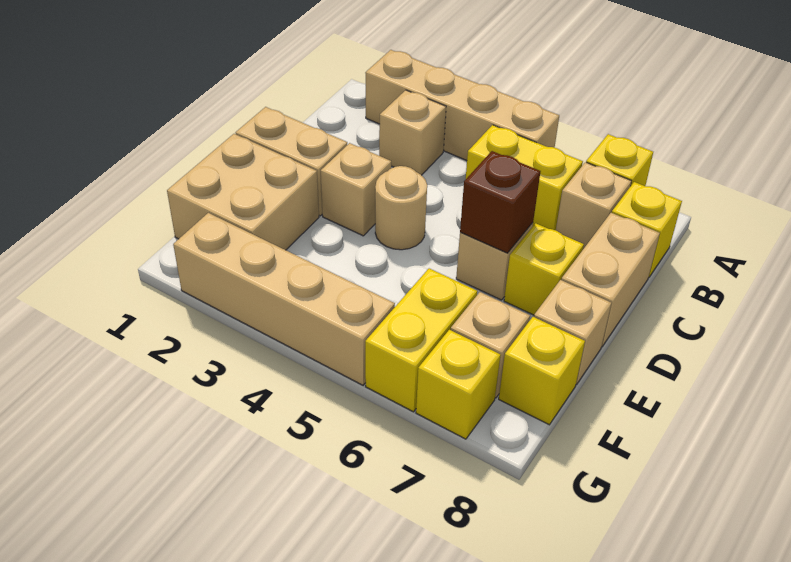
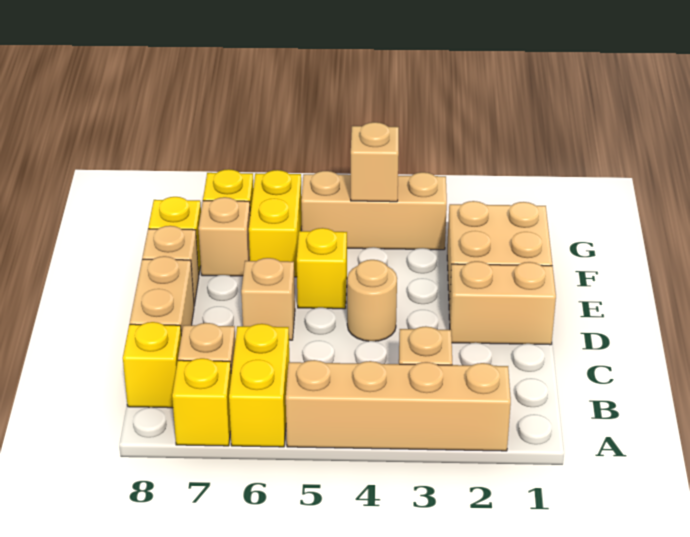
yellow 1x2 brick [466,125,583,230] -> yellow 1x2 brick turned to [229,324,290,447]
tan 1x1 brick [321,143,391,236] -> tan 1x1 brick moved to [351,122,399,202]
brown 1x1 brick [460,151,541,253] -> none
yellow 1x1 brick [504,223,584,315] -> yellow 1x1 brick moved to [297,228,347,309]
tan 1x4 brick [173,213,395,385] -> tan 1x3 brick [301,171,447,250]

